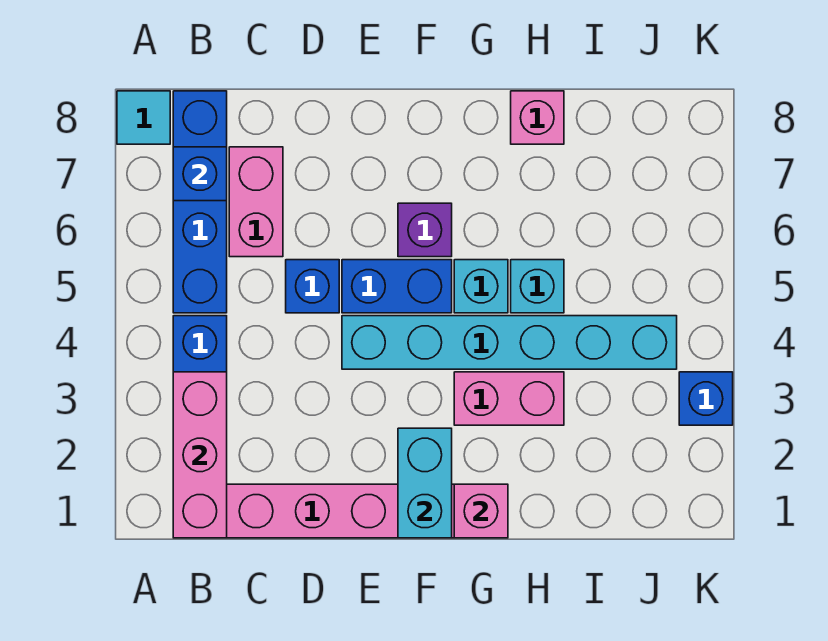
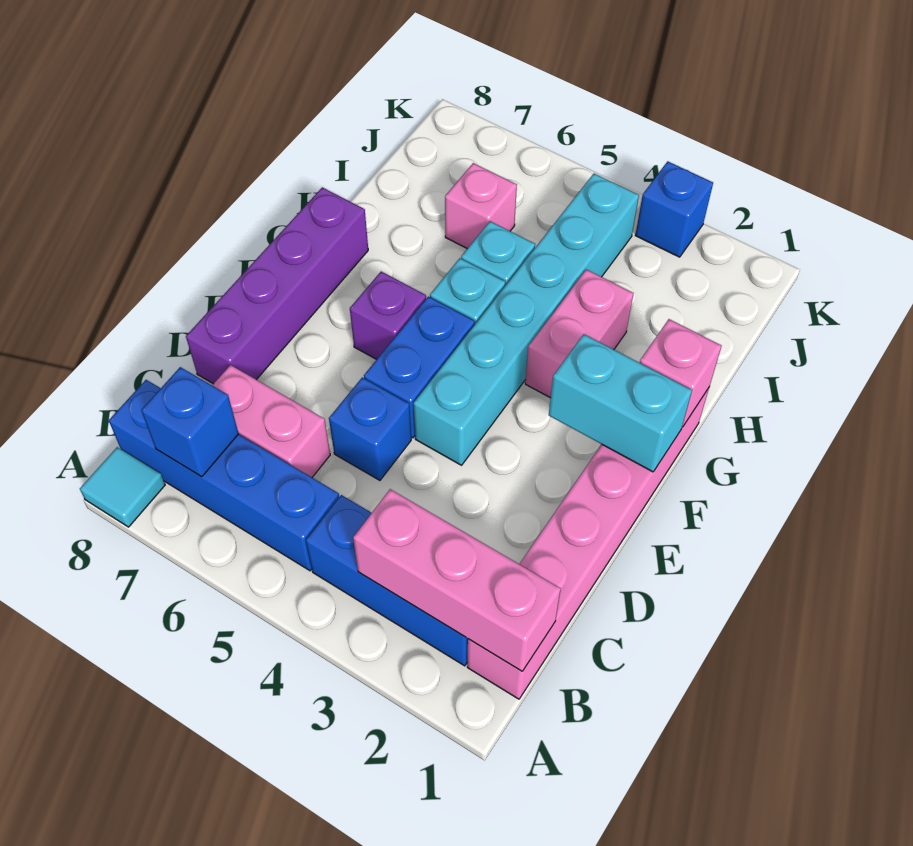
none -> purple 1x4 brick [186,187,368,384]
pink 1x1 brick [511,91,564,144] -> pink 1x1 brick moved to [445,163,517,249]

